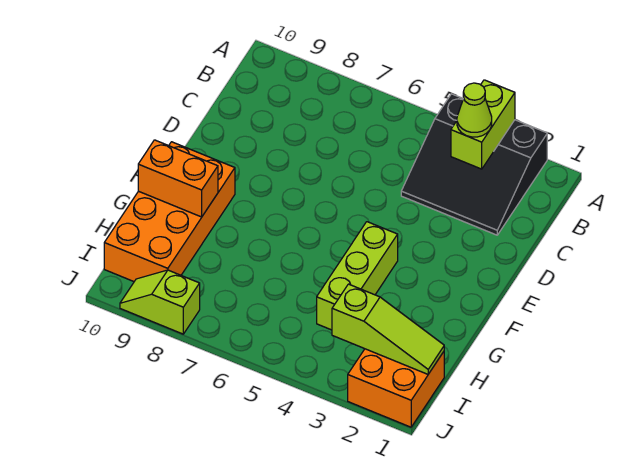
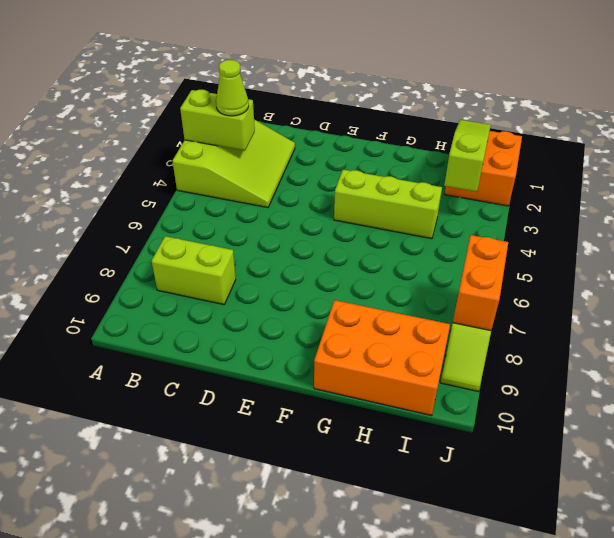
black 3x3 slope [401,94,547,235] -> lime 3x3 slope [173,119,295,208]
none -> lime 1x2 brick [152,236,236,305]
orange 2x4 brick [104,142,235,281] -> orange 2x3 brick [314,300,450,416]
orange 1x2 brick [138,140,218,217] -> orange 1x2 brick moved to [453,235,508,331]

